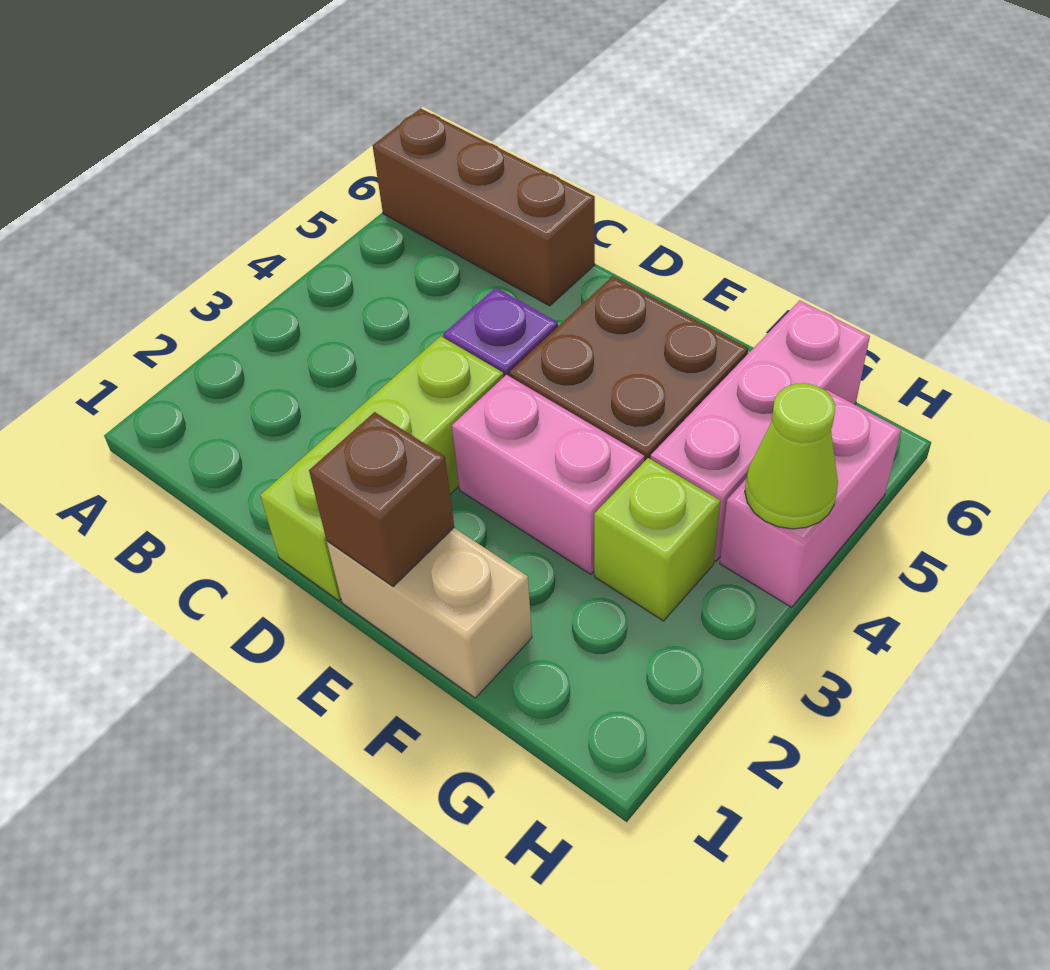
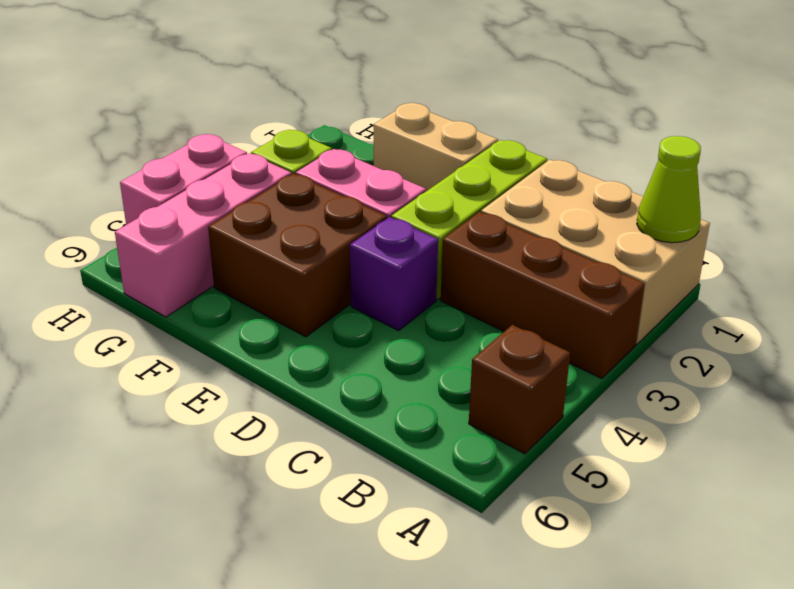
none -> tan 2x3 brick [481,160,710,345]
brown 1x3 brick [373,108,595,306] -> brown 1x3 brick moved to [441,212,645,379]
brown 1x1 brick [309,412,454,587] -> brown 1x1 brick moved to [469,325,570,454]
lime 1x1 cone [745,383,838,529] -> lime 1x1 cone moved to [637,136,701,243]

